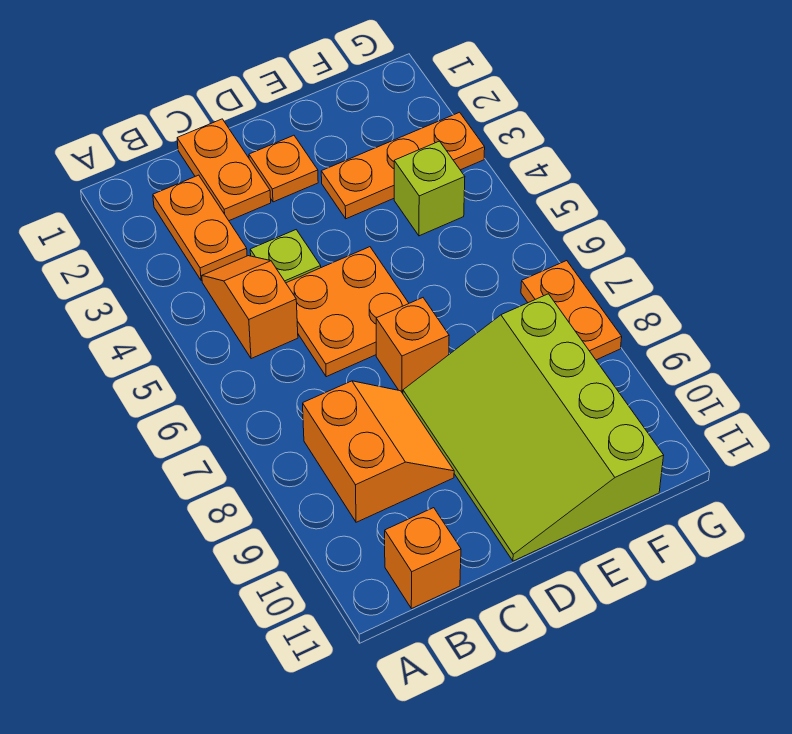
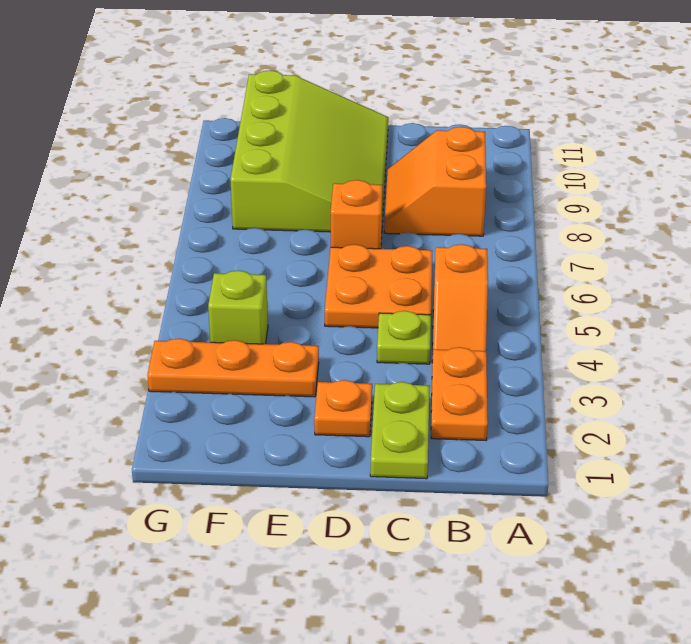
orange 1x1 brick [385,508,461,609] -> none
orange 1x2 plate [177,119,271,221] -> lime 1x2 plate [370,382,430,479]
orange 1x2 plate [521,261,622,360] -> none

